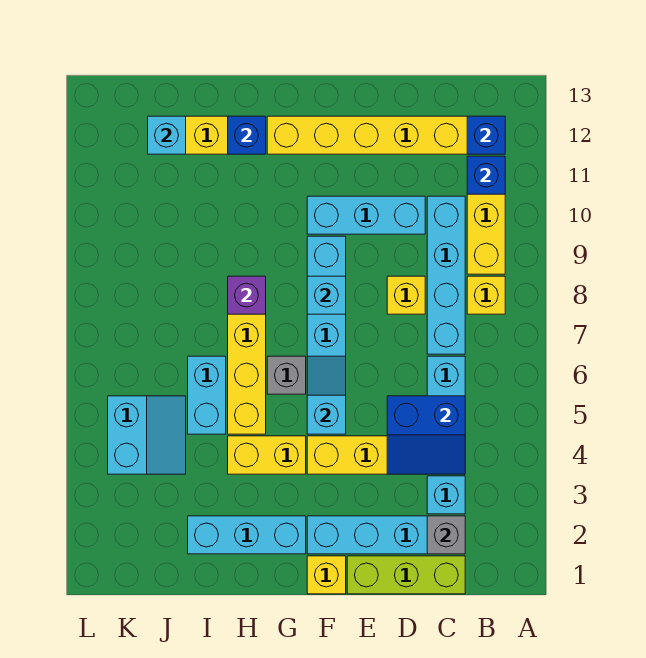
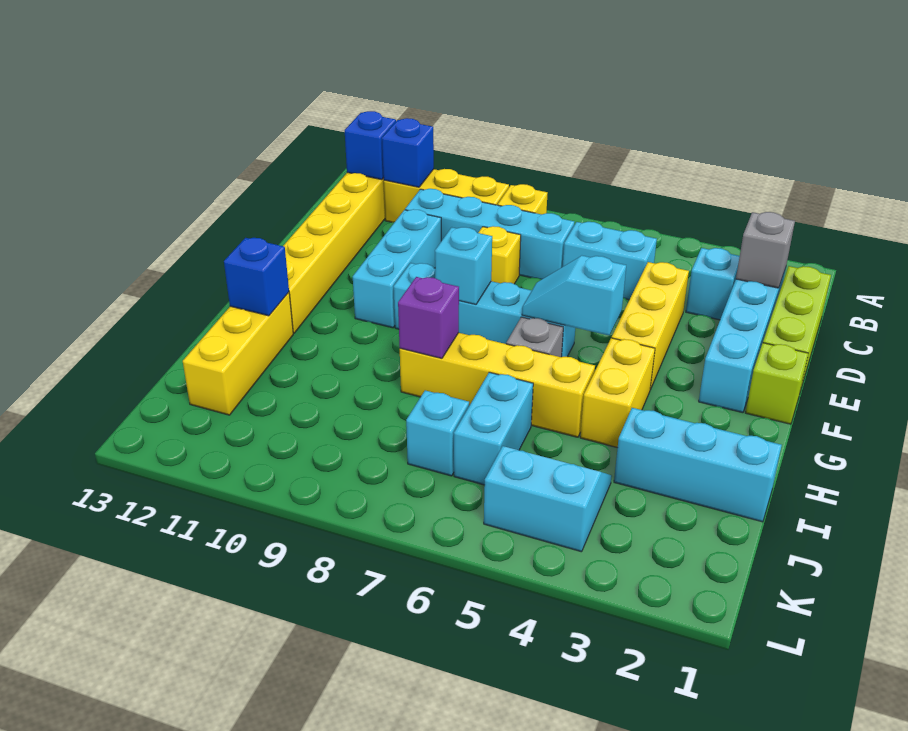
blue 2x2 slope [387,396,465,474] -> none
yellow 1x1 brick [307,556,346,594] -> lime 1x1 brick [746,343,808,424]
cyan 1x3 brick [188,516,306,554] -> cyan 1x3 brick turned to [614,408,782,522]
cyan 1x2 brick [188,356,226,434] -> cyan 1x2 brick turned to [454,372,533,485]
cyan 1x1 brick [148,116,186,154] -> cyan 1x1 brick moved to [406,390,469,476]

